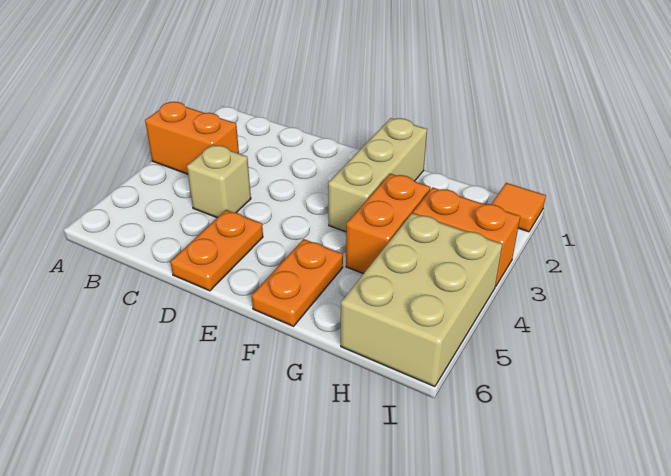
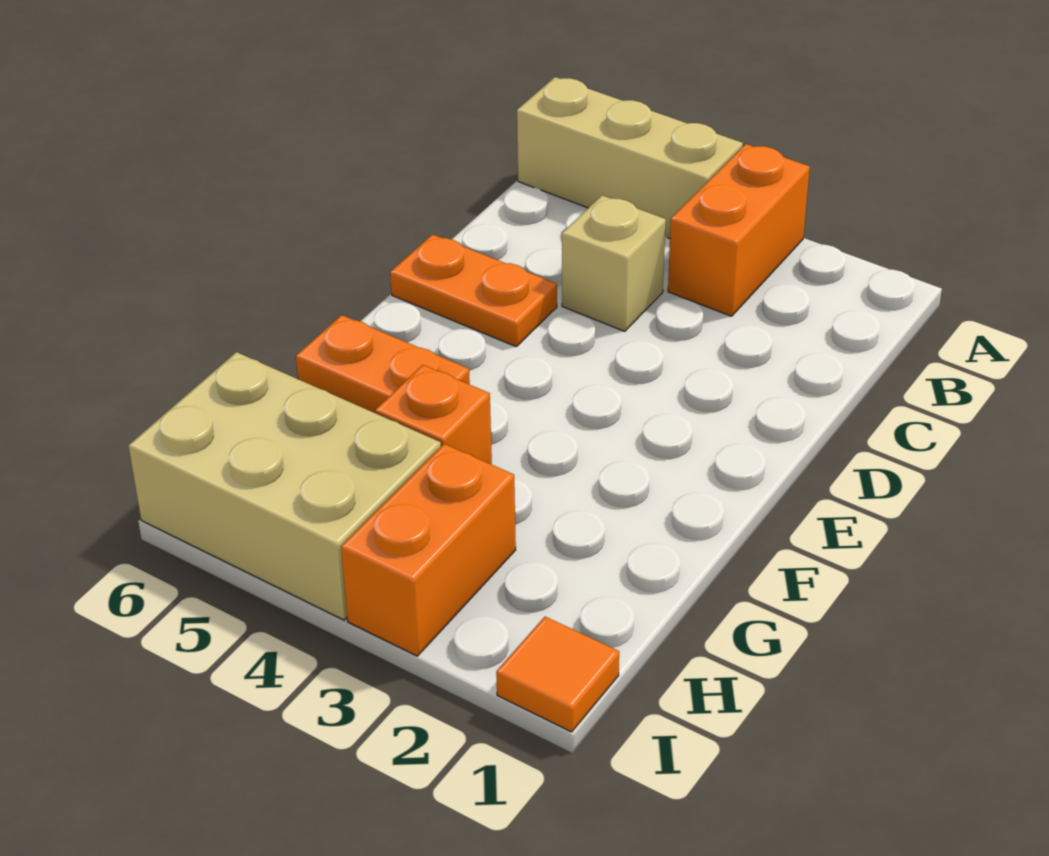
tan 1x3 brick [328,118,427,232] -> tan 1x3 brick moved to [517,77,743,239]
orange 1x2 brick [346,174,430,274] -> orange 1x1 brick [375,365,492,464]

